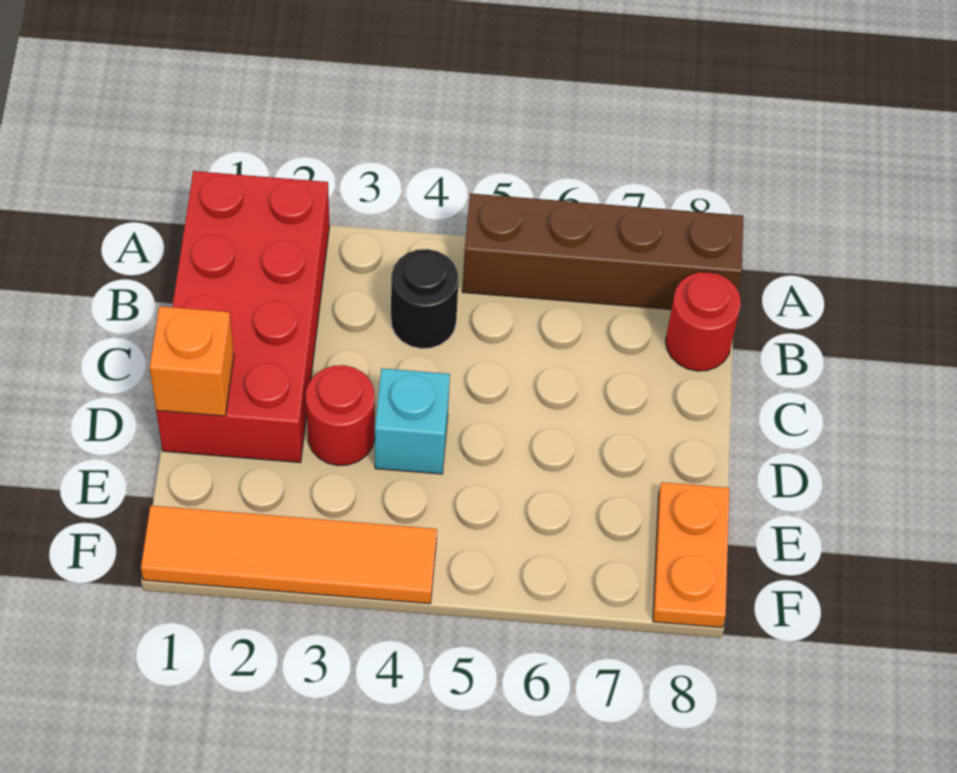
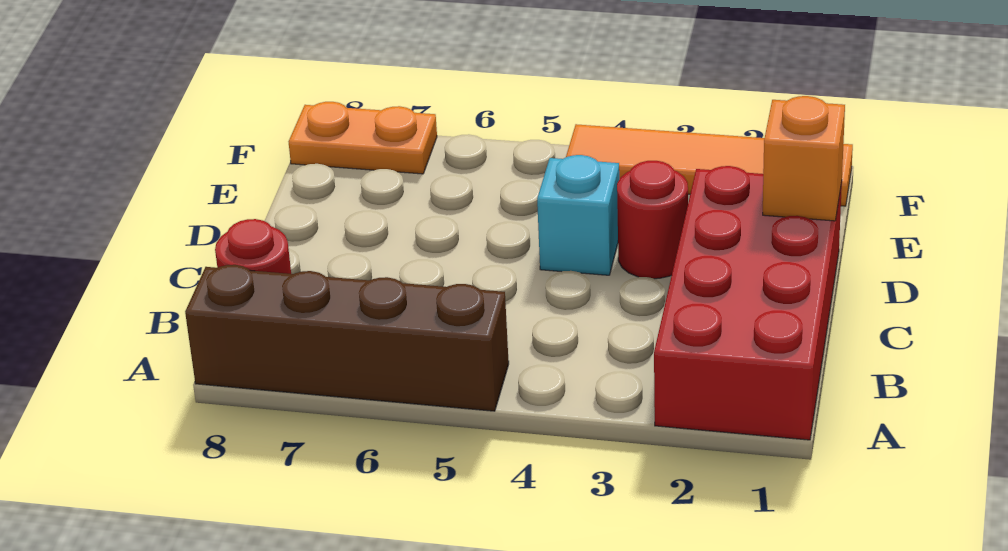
black 1x1 round brick [391,249,458,349] -> none
orange 1x2 plate [653,482,729,628] -> orange 1x2 plate turned to [289,102,437,174]

